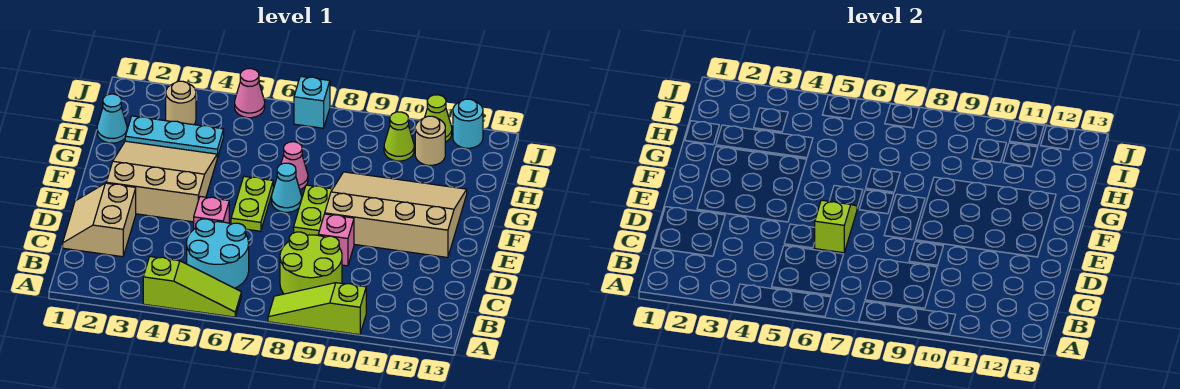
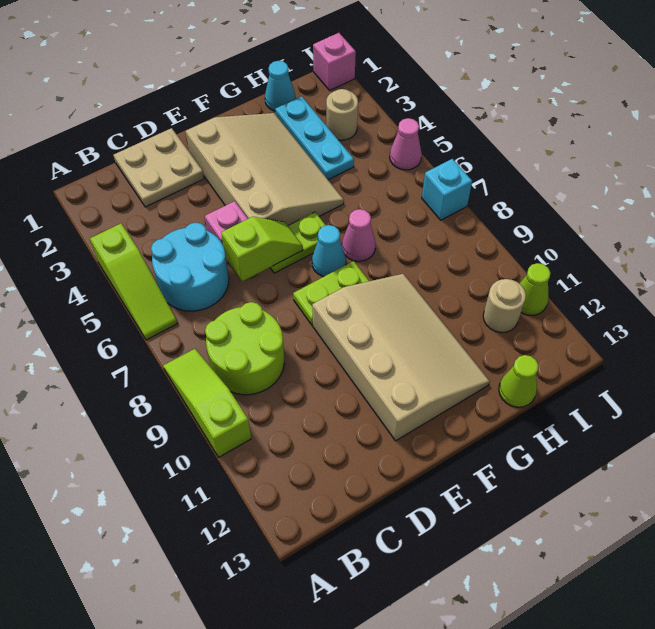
tan 2x2 slope [63,183,136,257] -> tan 2x2 plate [114,128,204,207]
pink 1x1 brick [318,214,354,266] -> pink 1x1 brick moved to [313,33,356,90]
tan 3x3 slope [106,141,217,222] -> tan 3x4 slope [186,113,344,225]
lime 1x1 cone [384,112,414,161] -> lime 1x1 cone moved to [499,355,538,407]
cyan 1x1 round brick [453,99,483,148] -> none

